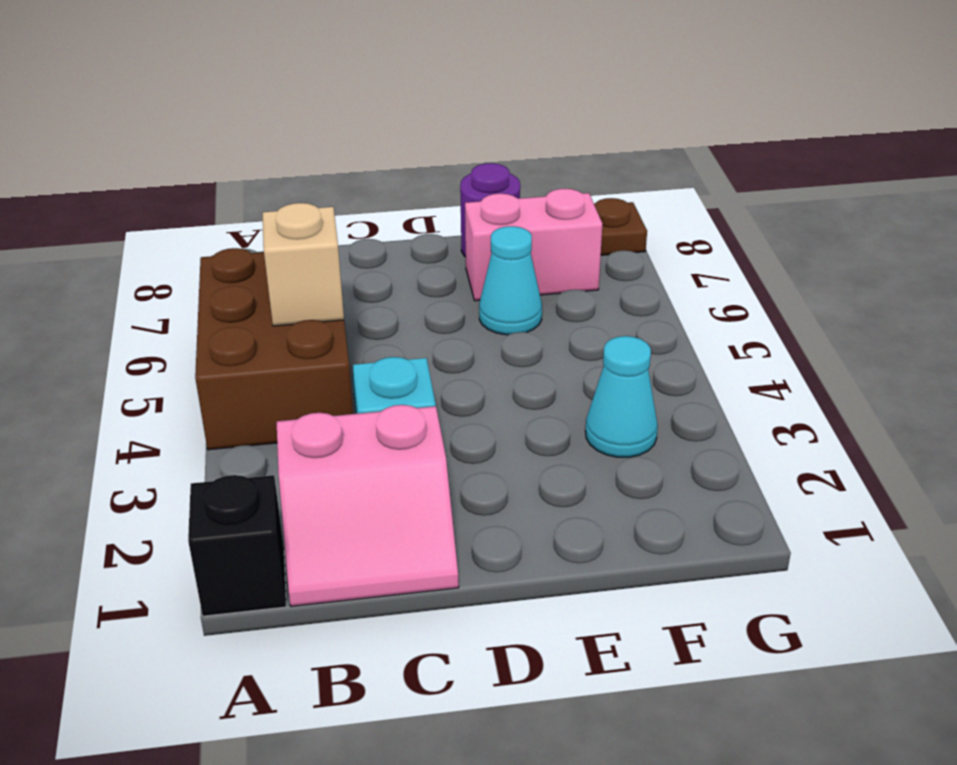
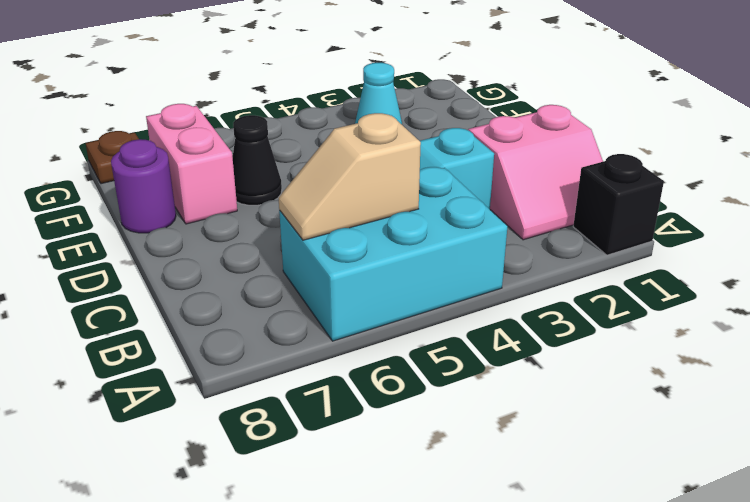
brown 2x3 brick [195,248,353,450] -> cyan 2x3 brick [279,167,508,341]
pink 2x2 slope [277,405,459,606] -> pink 2x2 slope turned to [468,105,603,240]
cyan 1x1 cone [479,226,542,335] -> black 1x1 cone [233,115,282,205]

